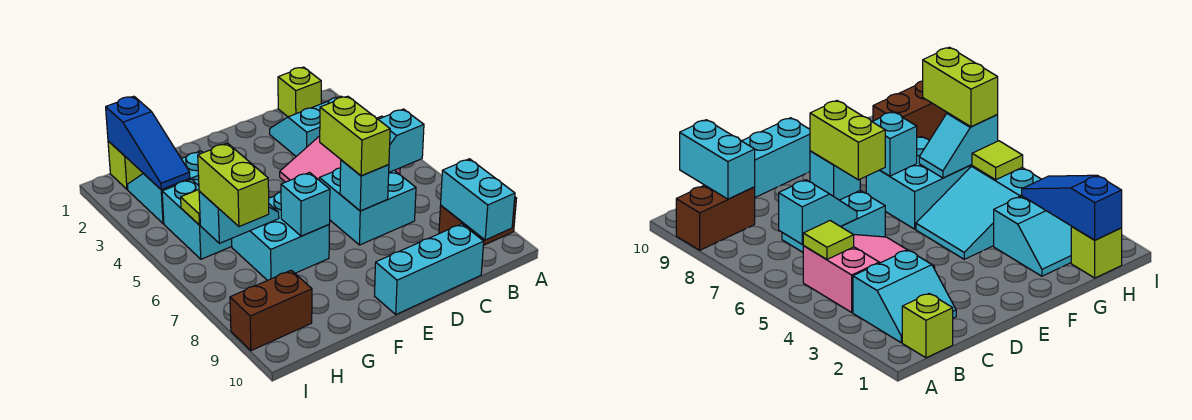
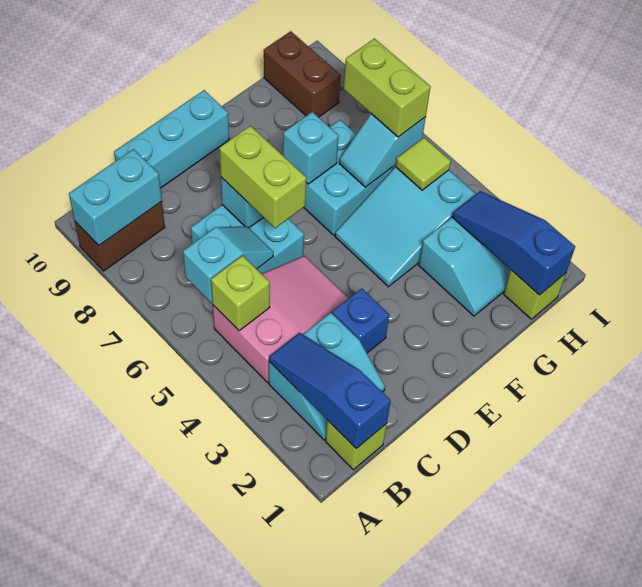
none -> blue 1x3 slope [269,333,391,449]
lime 1x1 tile [803,221,854,260] -> lime 1x1 brick [211,256,270,331]
cyan 1x2 brick [441,159,515,240] -> cyan 1x2 brick turned to [69,149,162,245]
none -> blue 1x1 brick [332,288,389,353]
brown 1x2 brick [230,270,312,351] -> brown 1x2 brick turned to [264,31,341,117]

